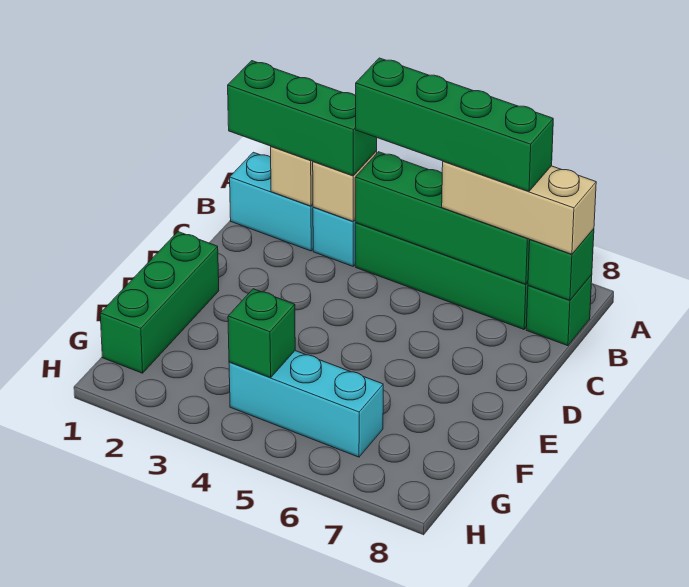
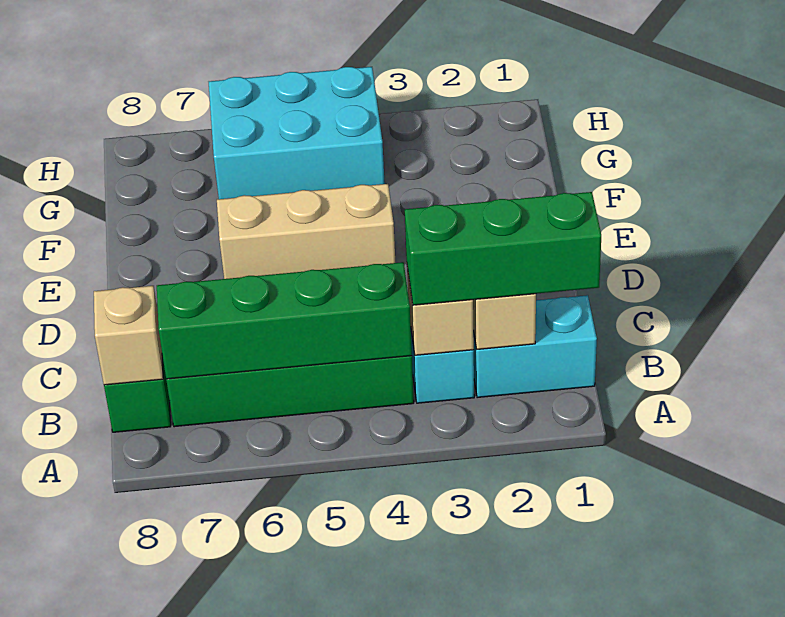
green 1x4 brick [355,58,553,191] -> none
tan 1x3 brick [442,161,596,254] -> tan 1x3 brick moved to [217,184,395,279]
green 1x1 brick [528,229,594,300] -> tan 1x1 brick [94,286,163,385]
green 1x3 brick [100,232,219,373] -> none
cyan 1x3 brick [229,351,383,457] -> cyan 2x3 brick [209,67,385,199]
green 1x1 brick [228,289,295,378] -> none

